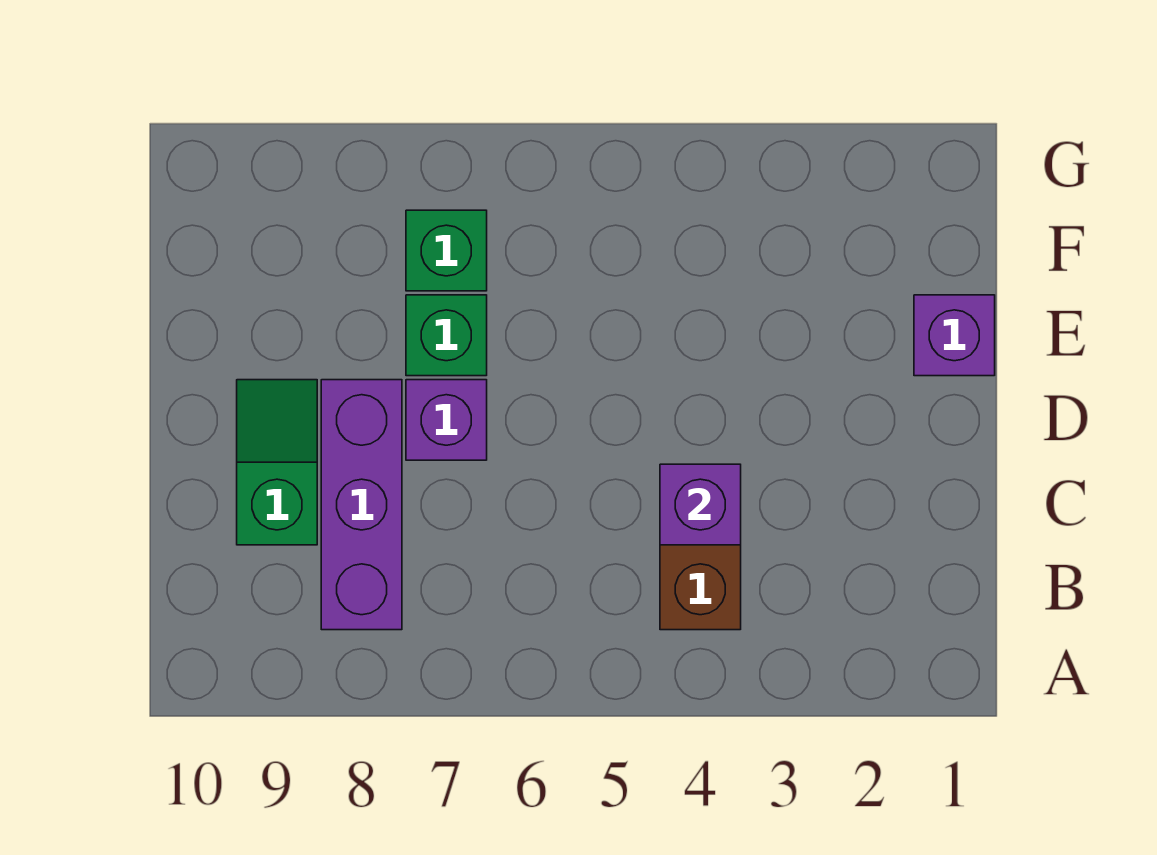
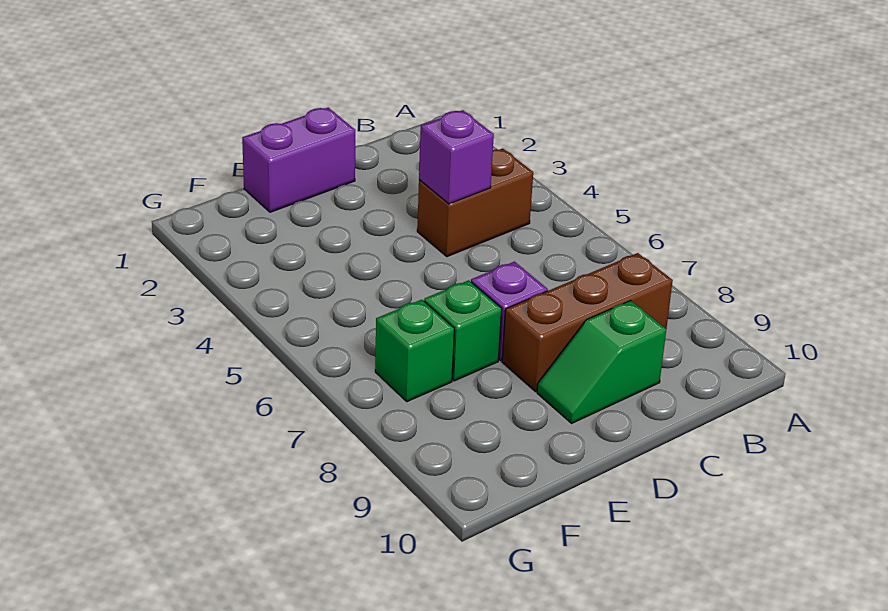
purple 1x3 brick [321,380,402,630] -> brown 1x3 brick [502,253,673,392]
purple 1x1 brick [914,295,995,376] -> purple 1x2 brick [242,108,355,212]

